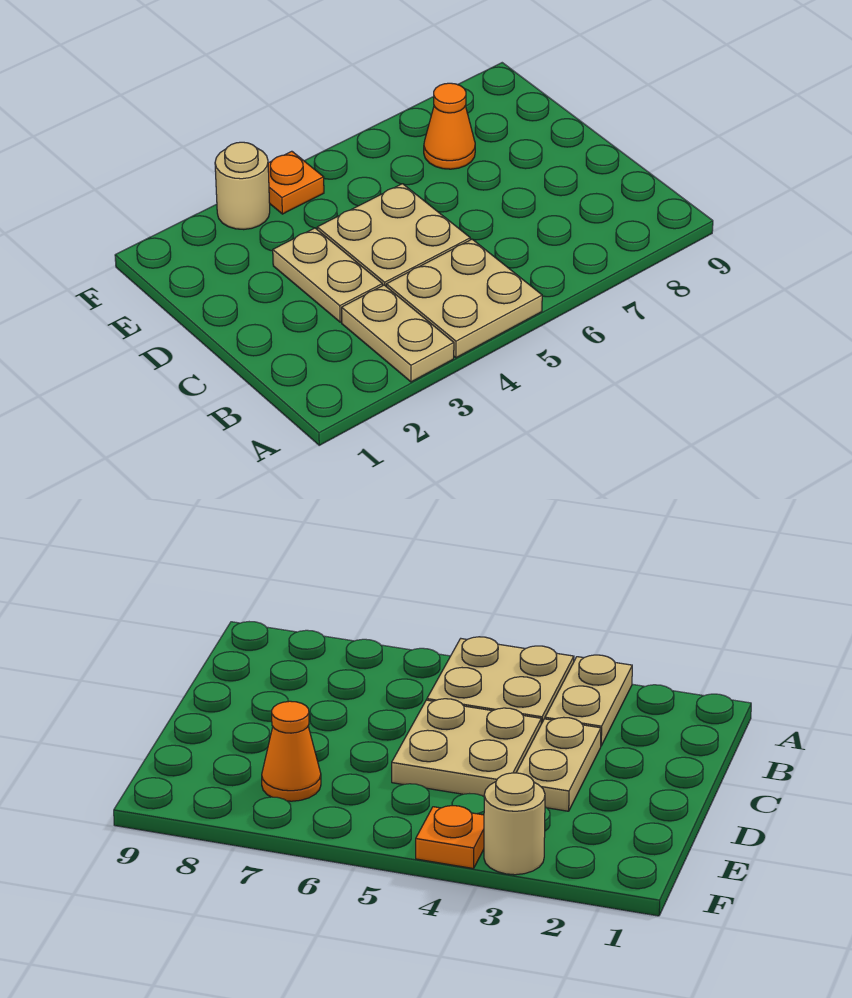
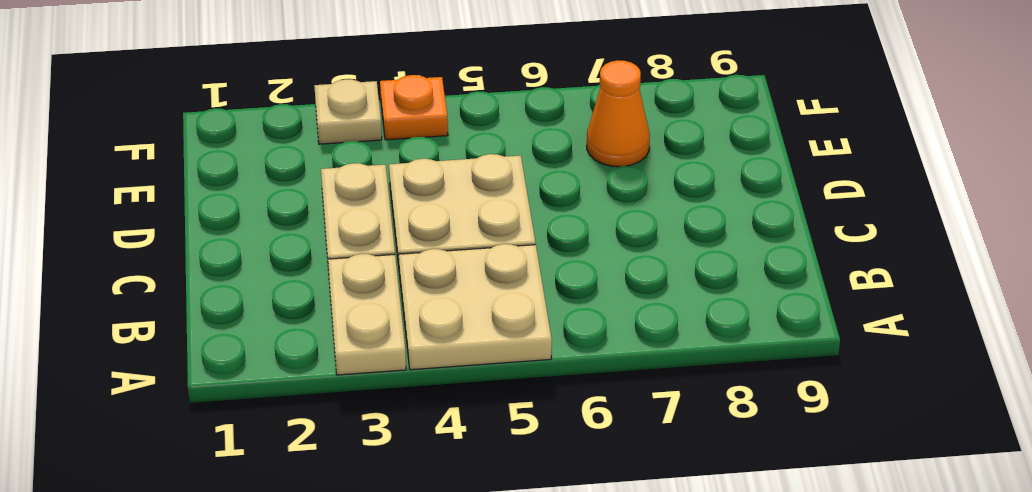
tan 1x1 round brick [215,142,270,230] -> tan 1x1 plate [314,79,382,144]

